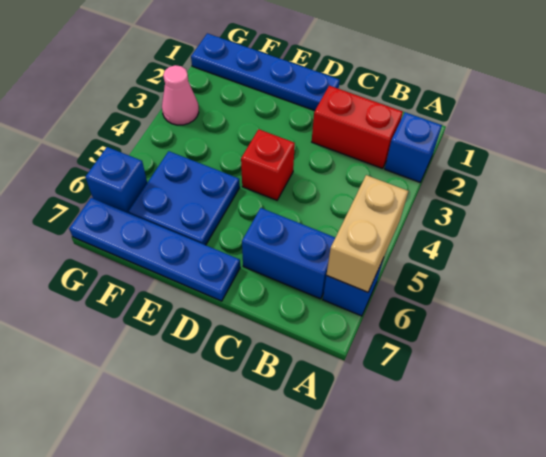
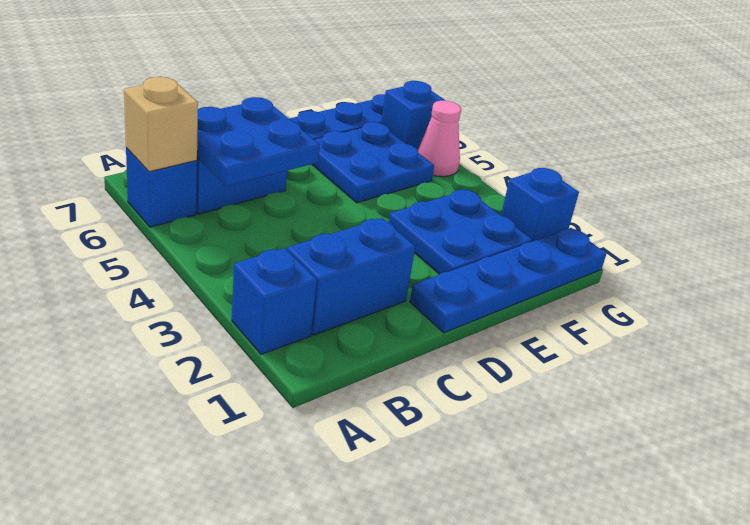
tan 1x2 brick [326,175,408,292] -> tan 1x1 brick [124,77,198,172]
red 1x2 brick [312,86,403,168] -> blue 1x2 brick [287,218,415,335]
none -> blue 2x2 plate [197,97,320,186]
red 1x1 brick [241,129,295,200] -> none
none -> blue 2x2 plate [389,190,532,274]
none -> blue 1x1 brick [501,168,579,241]
pink 1x1 cone [162,65,199,125] -> pink 1x1 cone moved to [418,101,461,177]

